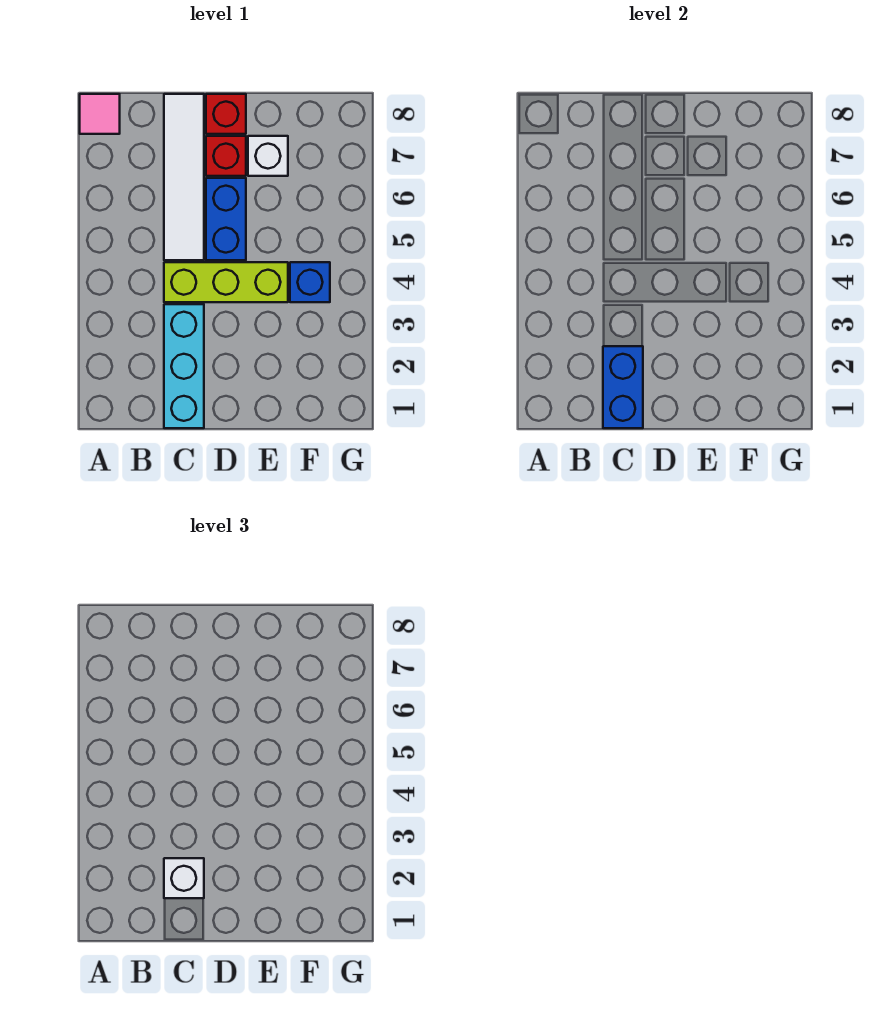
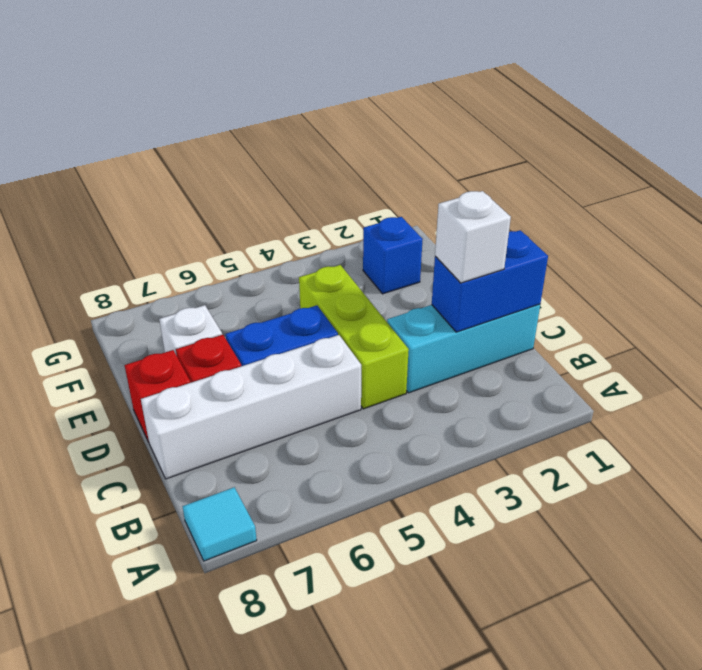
pink 1x1 tile [80,94,120,134] -> cyan 1x1 tile [183,487,257,561]
white 1x4 tile [164,94,204,260] -> white 1x4 brick [141,335,361,479]
blue 1x1 brick [290,262,330,302] -> blue 1x1 brick moved to [363,217,423,294]

